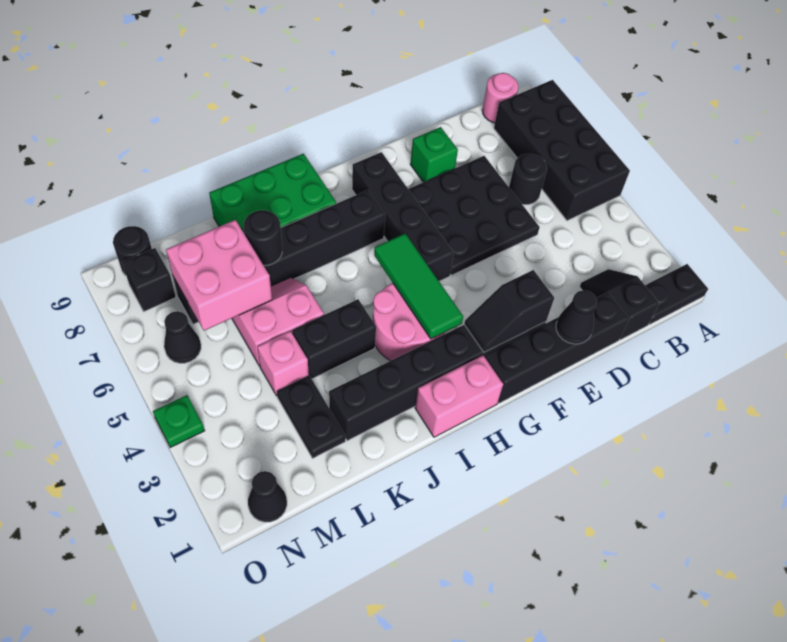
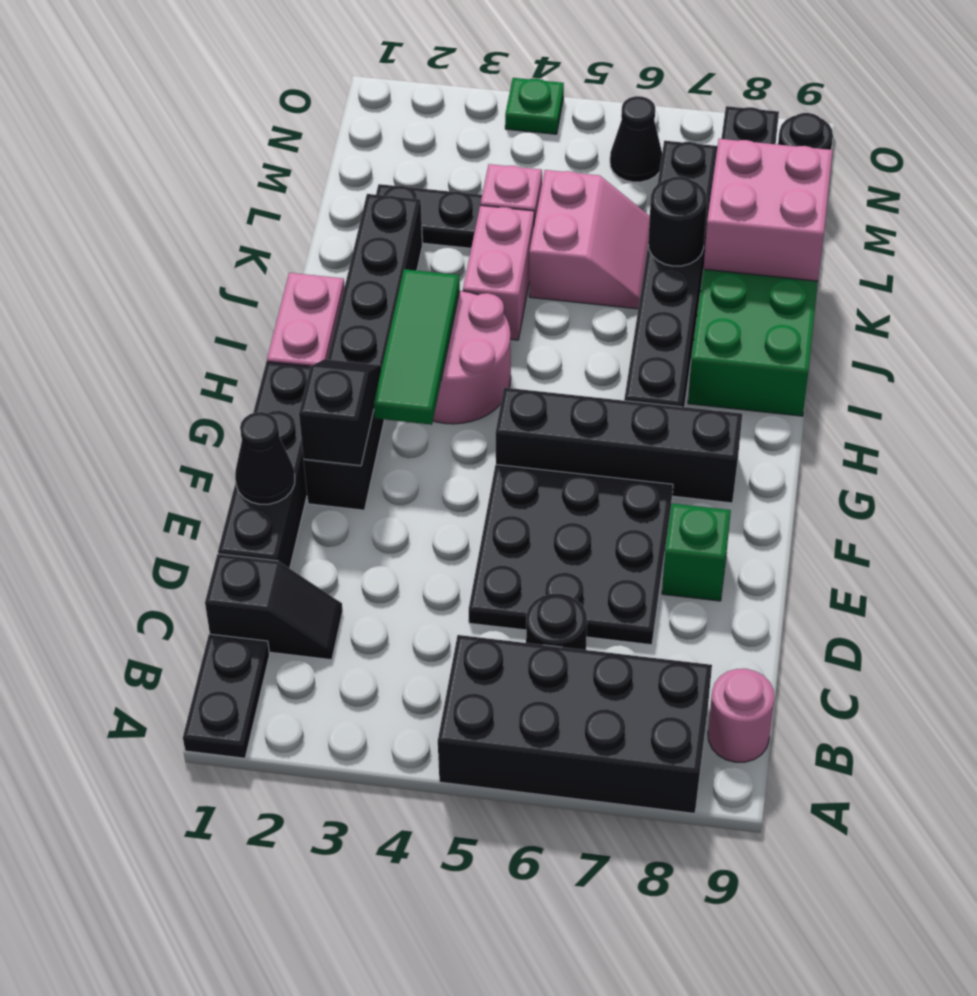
green 1x3 tile [374,234,463,339] -> green 1x3 tile turned to [374,269,460,425]
black 1x2 brick [292,299,376,379] -> pink 1x2 brick [463,205,534,340]
pink 2x2 brick [166,220,272,331] -> pink 2x2 brick moved to [704,139,833,281]
black 1x1 cone [248,471,287,522] -> none

